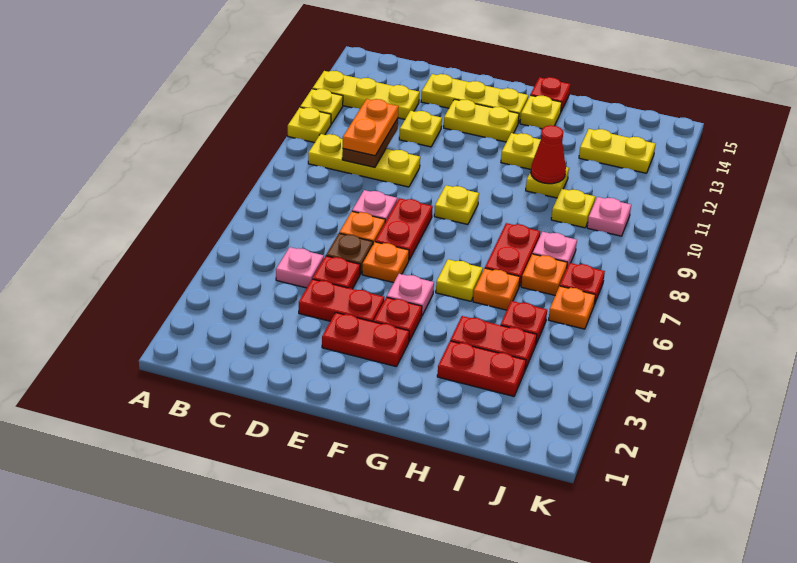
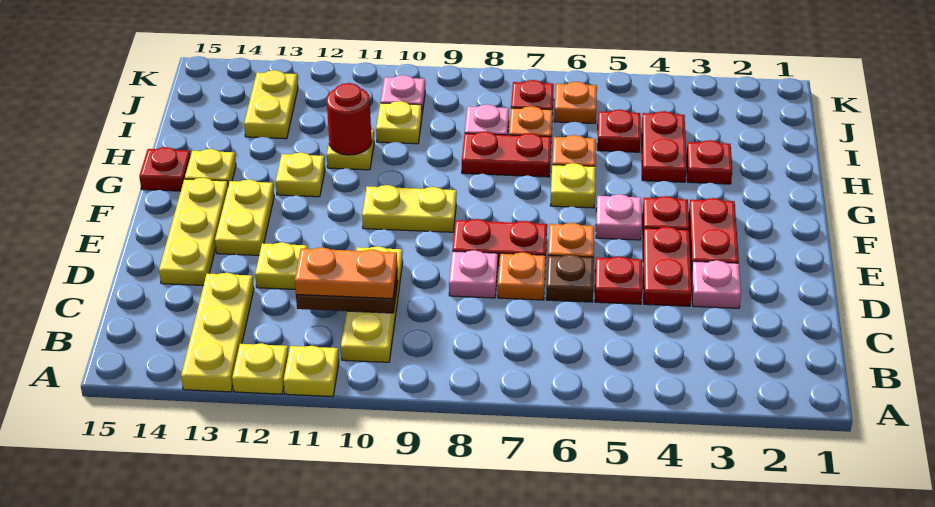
pink 1x1 plate [276,247,324,288] -> pink 1x1 plate moved to [691,260,741,308]
yellow 1x1 plate [434,185,479,224] -> yellow 1x2 plate [362,185,456,232]
red 1x2 plate [437,341,526,396] -> red 1x1 plate [686,140,732,184]
red 1x1 cone [531,125,566,184] -> red 1x1 round brick [326,83,372,155]

